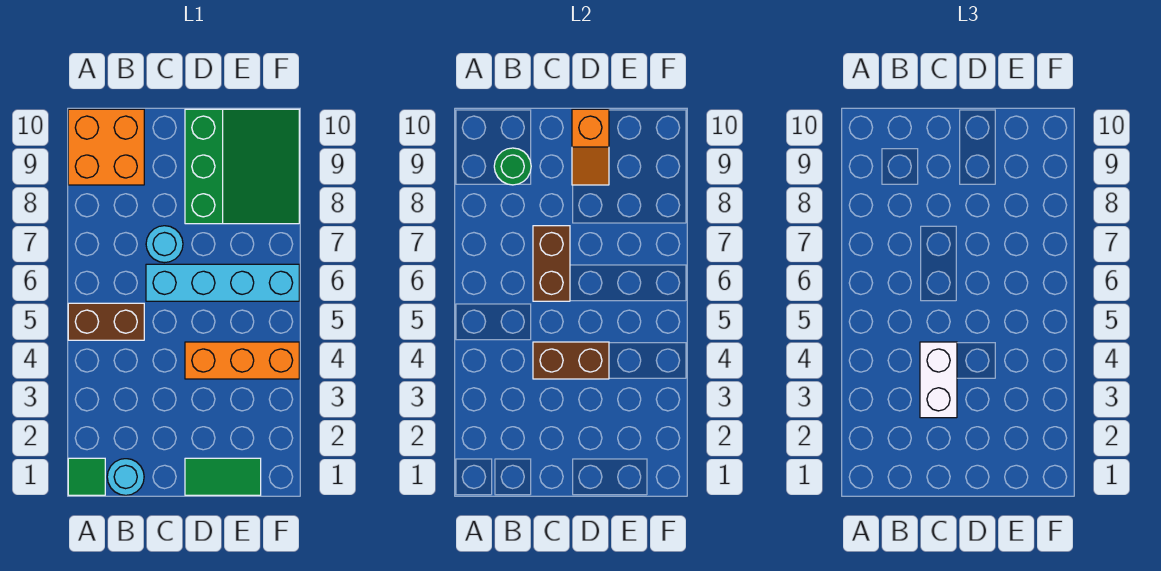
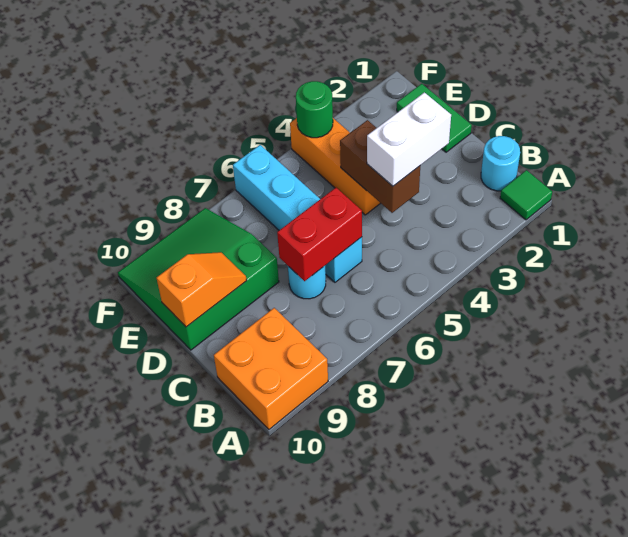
brown 1x2 brick [68,303,144,340] -> none
green 1x1 round brick [494,148,531,185] -> green 1x1 round brick moved to [296,81,333,138]
brown 1x2 brick [533,226,570,301] -> red 1x2 brick [277,188,362,281]

